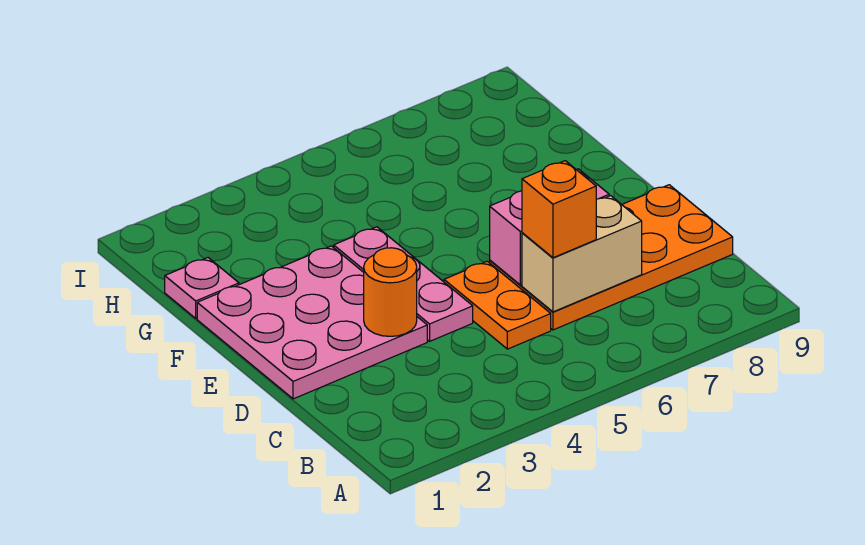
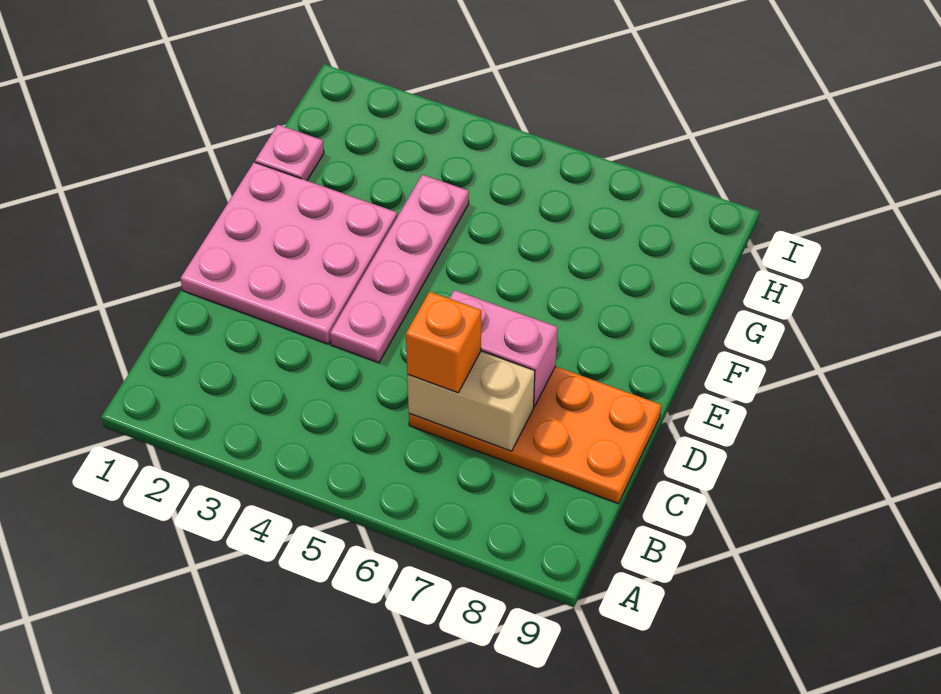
orange 1x2 plate [444,261,551,349] -> none
orange 1x1 round brick [364,248,417,336] -> none
pink 1x3 plate [334,227,473,341] -> pink 1x4 plate [330,175,469,363]

